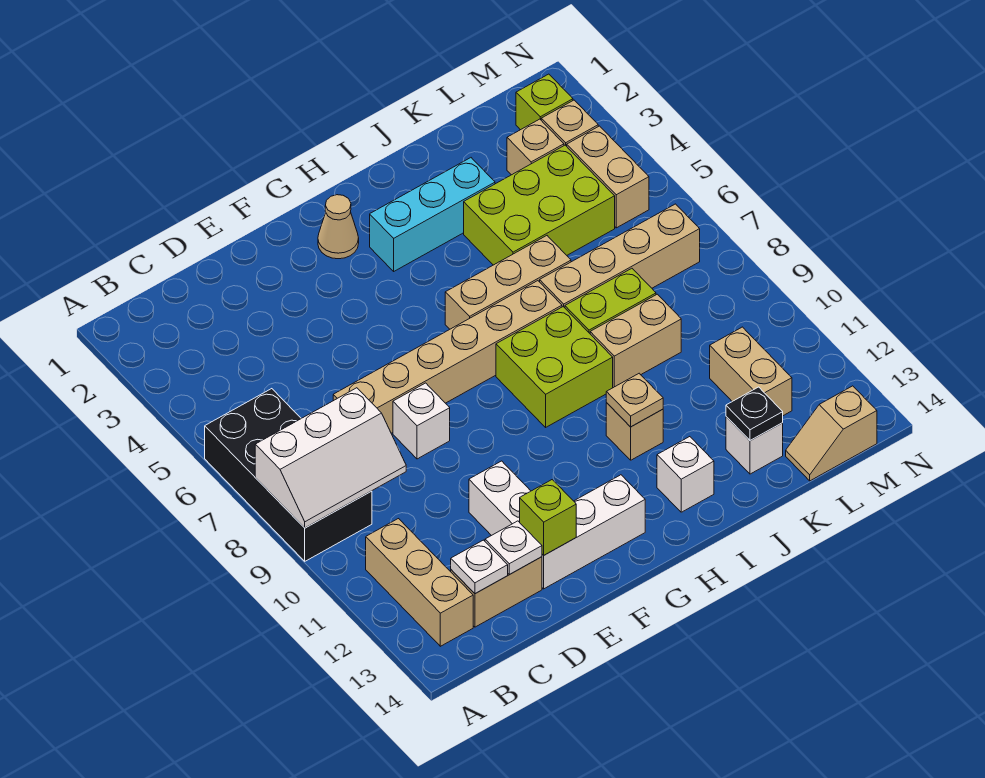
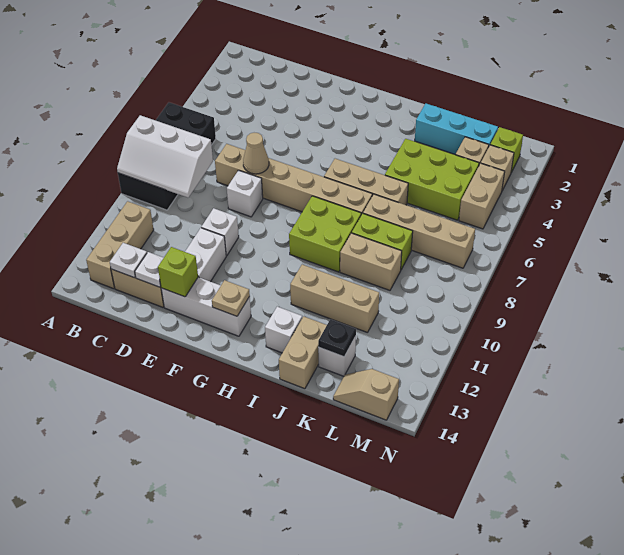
none -> white 1x1 brick [201,208,239,256]
tan 1x1 cone [318,195,359,259] -> tan 1x1 cone moved to [243,133,269,174]
cyan 1x3 brick [370,158,495,271] -> cyan 1x3 brick moved to [415,104,498,155]
tan 1x1 brick [606,403,663,460] -> tan 1x3 brick [290,265,379,333]
tan 1x1 plate [606,373,663,427] -> tan 1x1 plate moved to [212,280,250,316]
tan 1x2 brick [710,327,792,416] -> tan 1x2 brick moved to [279,316,327,389]

